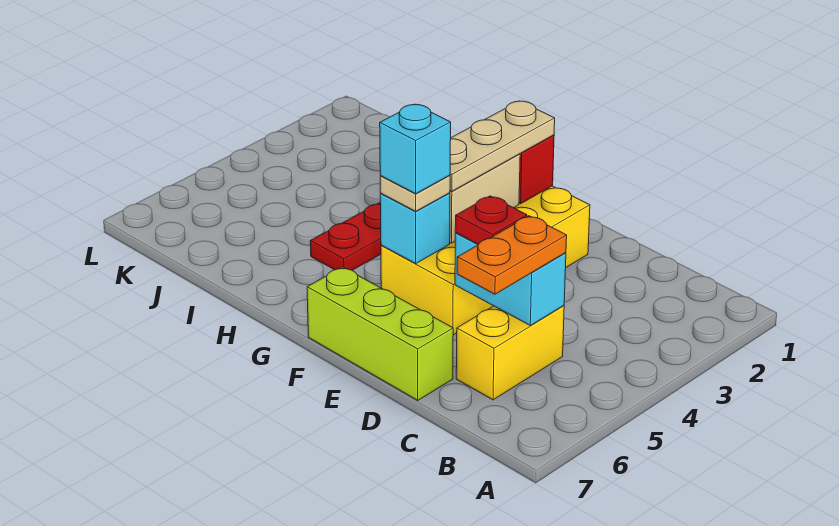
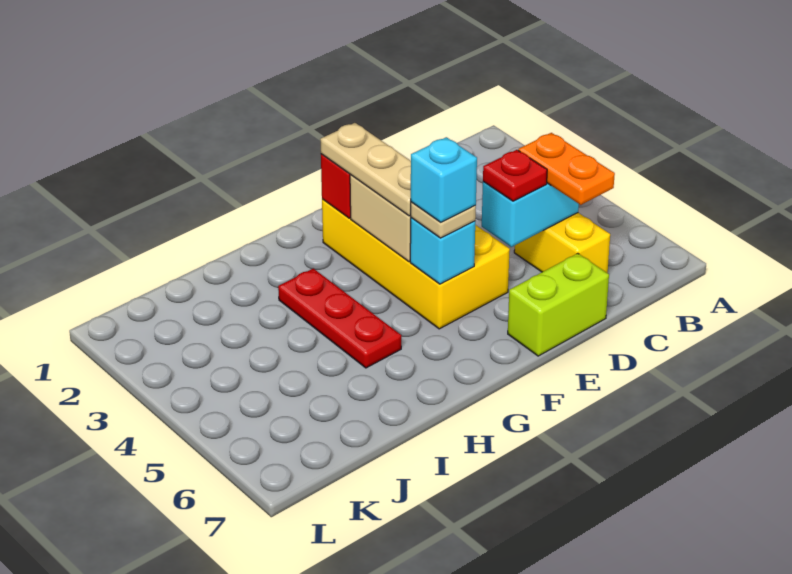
lime 1x3 brick [307,267,453,400] -> lime 1x2 brick [508,253,609,356]

